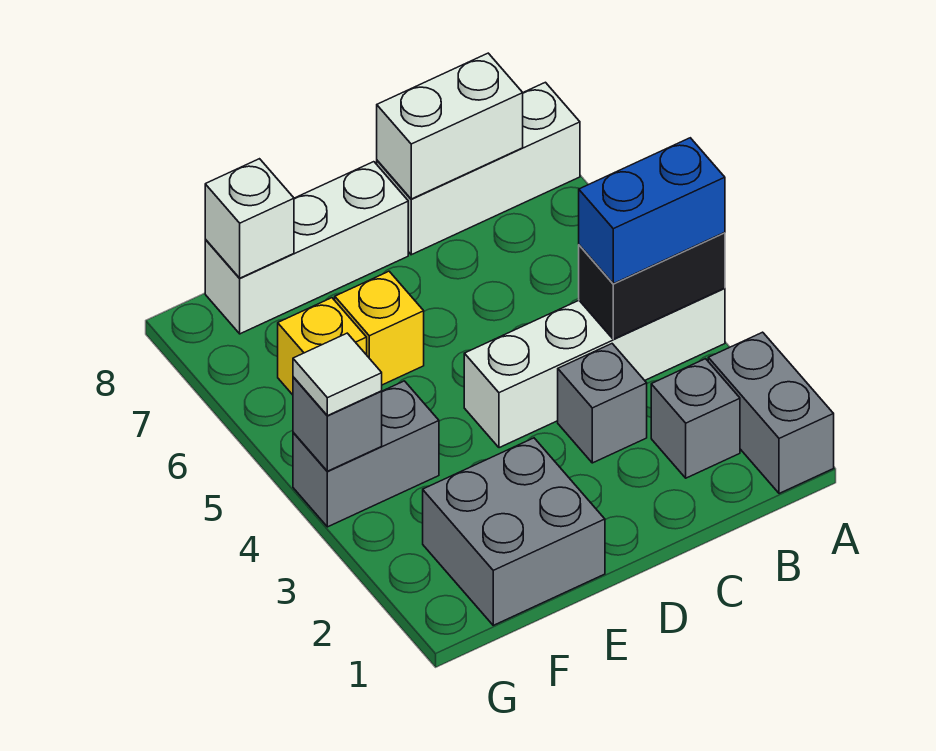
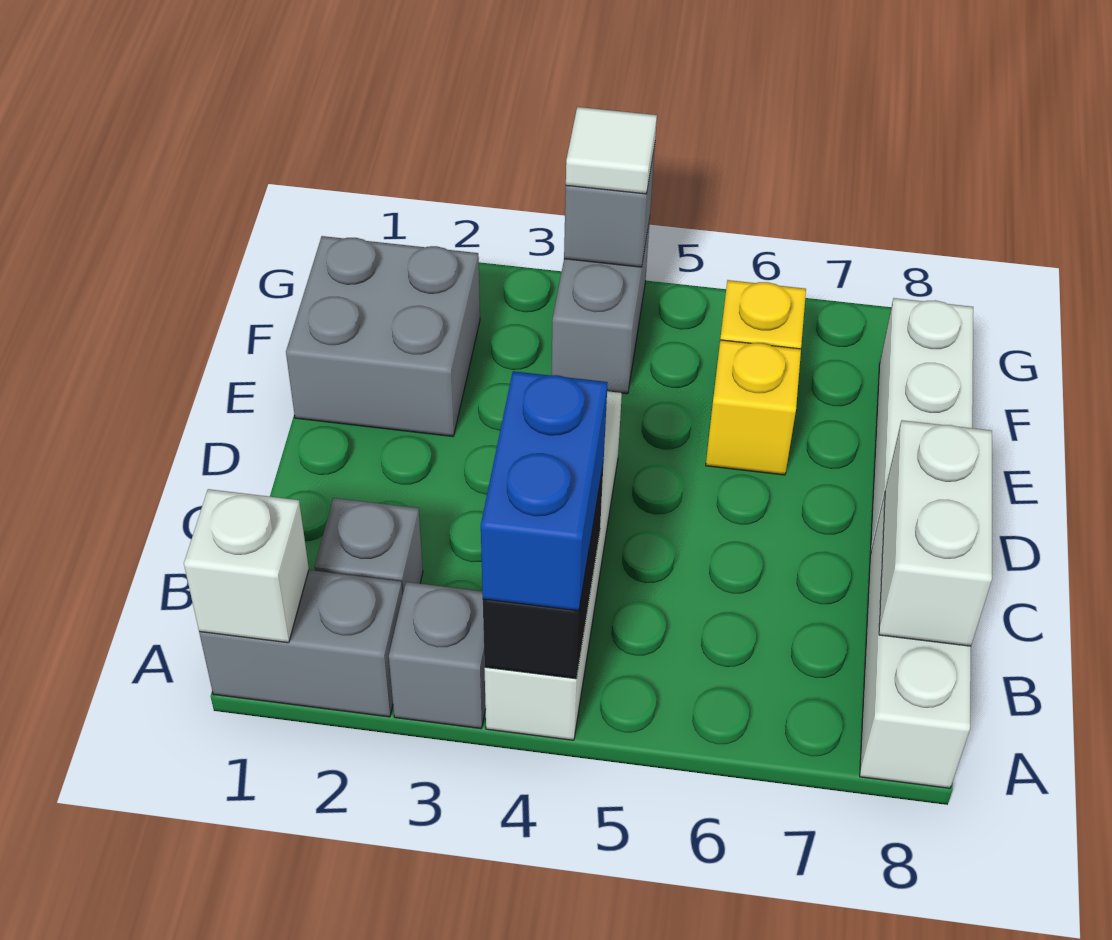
grey 1x1 brick [558,344,647,463] -> grey 1x1 brick moved to [389,582,486,729]
white 1x1 brick [205,159,294,278] -> white 1x1 brick moved to [184,489,309,643]

